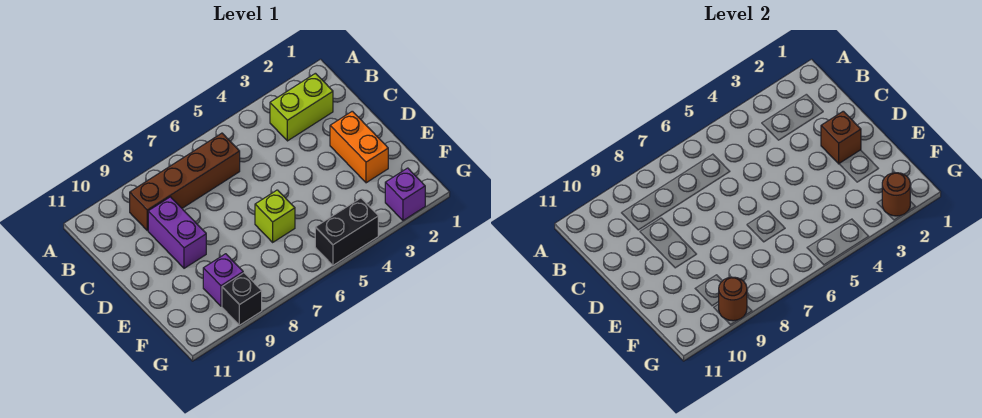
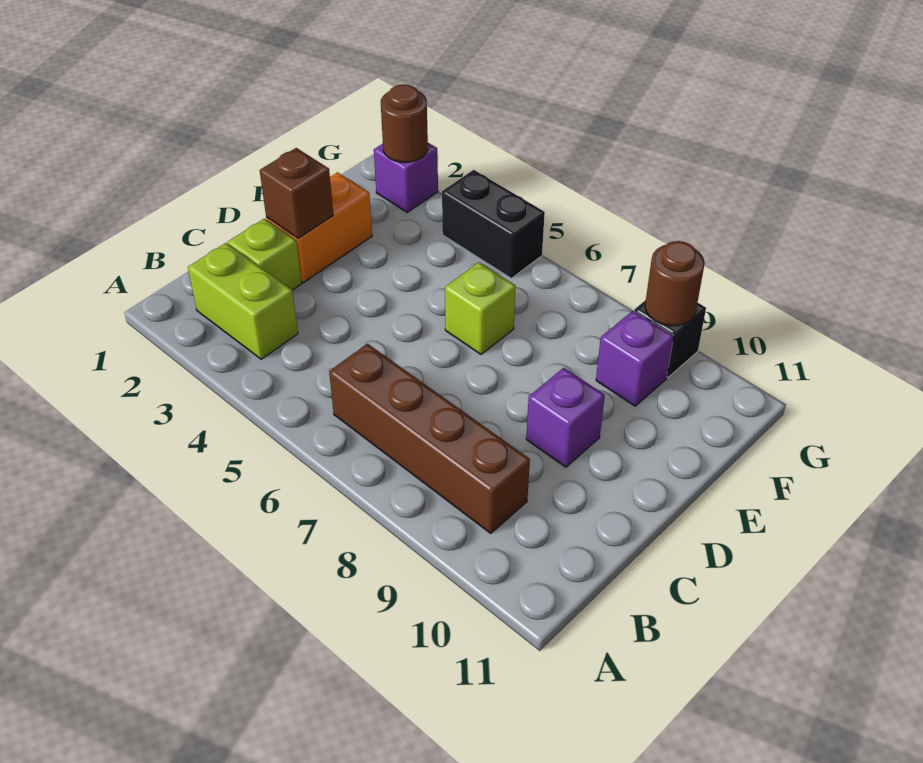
none -> lime 1x1 brick [228,219,302,290]
purple 1x2 brick [148,197,206,268] -> purple 1x1 brick [526,368,605,467]

